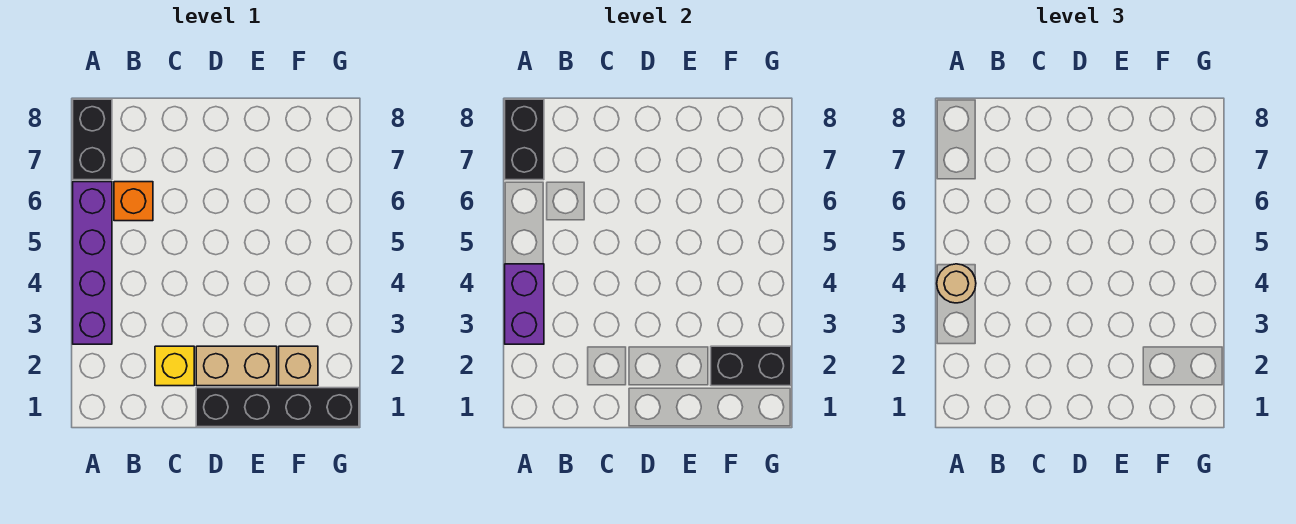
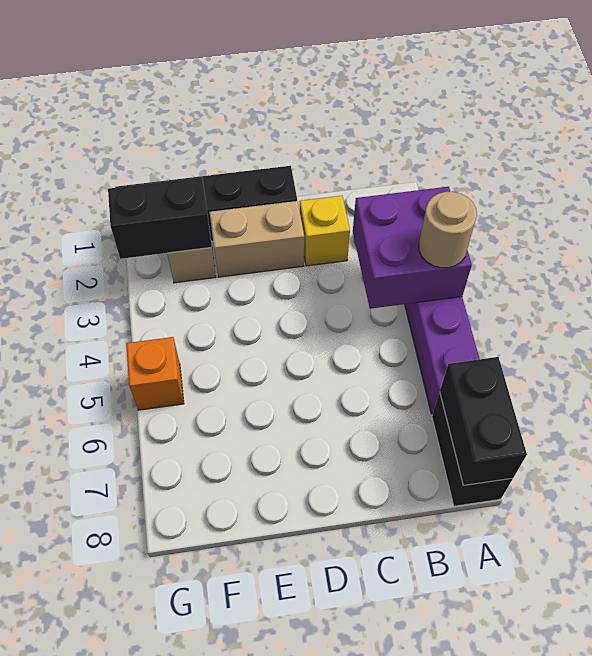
purple 1x2 brick [505,264,544,344] -> purple 2x2 brick [353,187,472,309]
orange 1x1 brick [114,182,153,221] -> orange 1x1 brick moved to [126,337,184,410]

